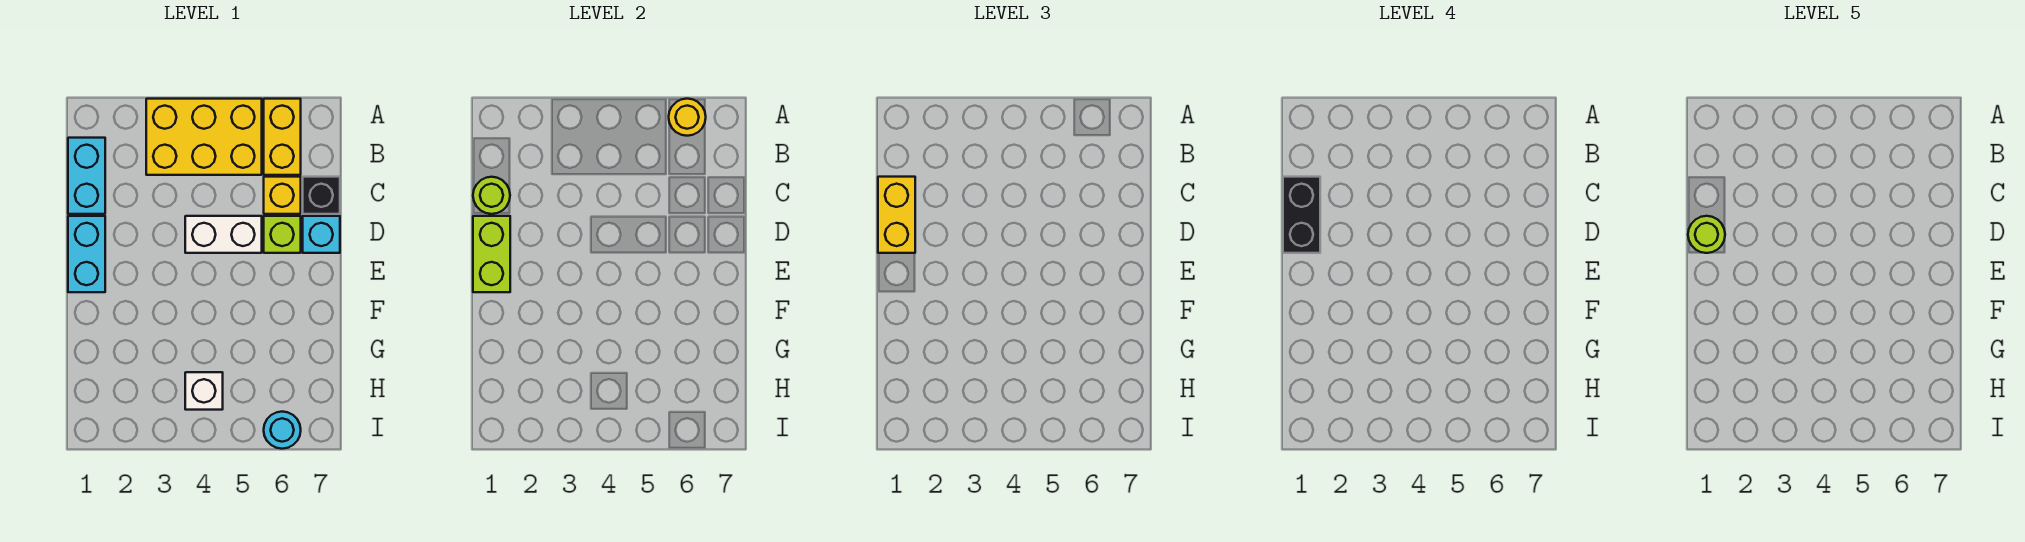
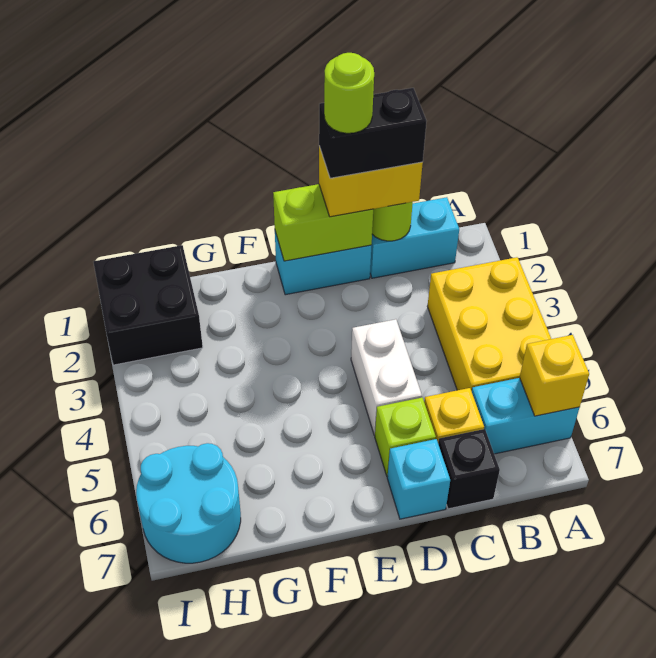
yellow 1x2 brick [264,99,301,175] -> cyan 1x2 brick [472,378,579,454]
yellow 1x1 round brick [669,99,706,136] -> yellow 1x1 brick [520,335,589,416]
none -> black 2x2 brick [94,245,203,365]
white 1x1 brick [185,372,223,410] -> none
cyan 1x1 round brick [264,412,301,449] -> cyan 2x2 round brick [136,443,241,563]

